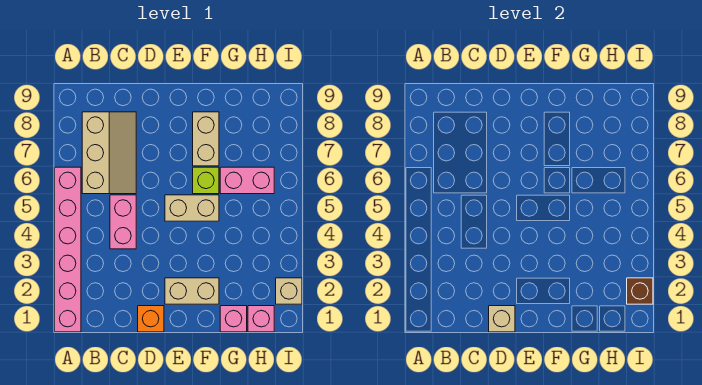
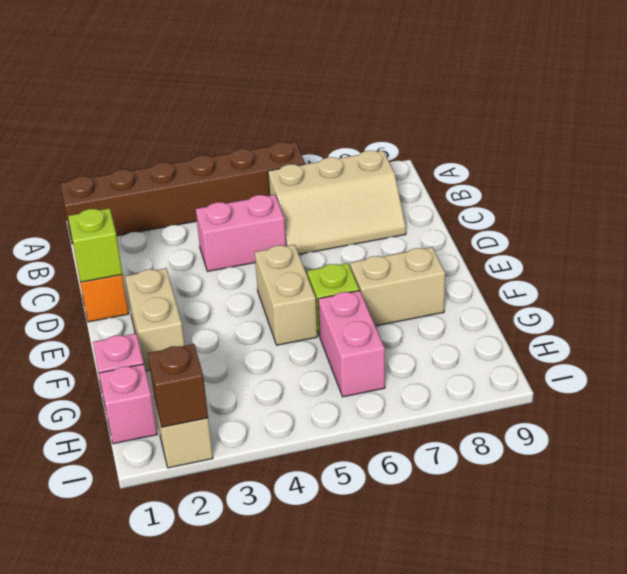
pink 1x6 brick [55,167,81,332] -> brown 1x6 brick [61,142,305,244]
tan 1x1 brick [489,306,515,332] -> lime 1x1 brick [68,208,122,282]

